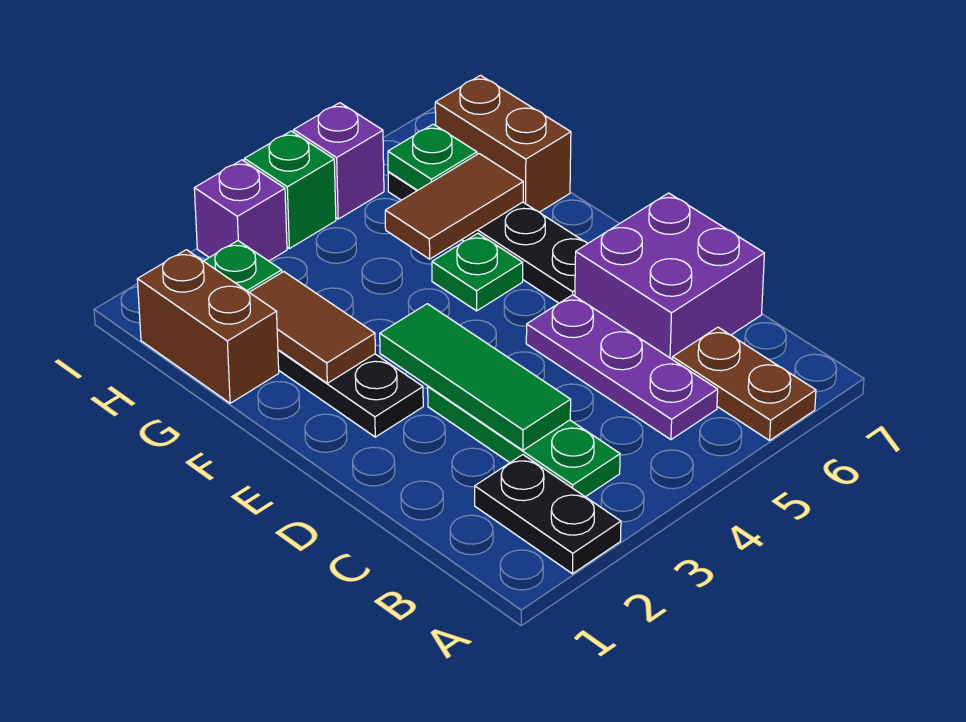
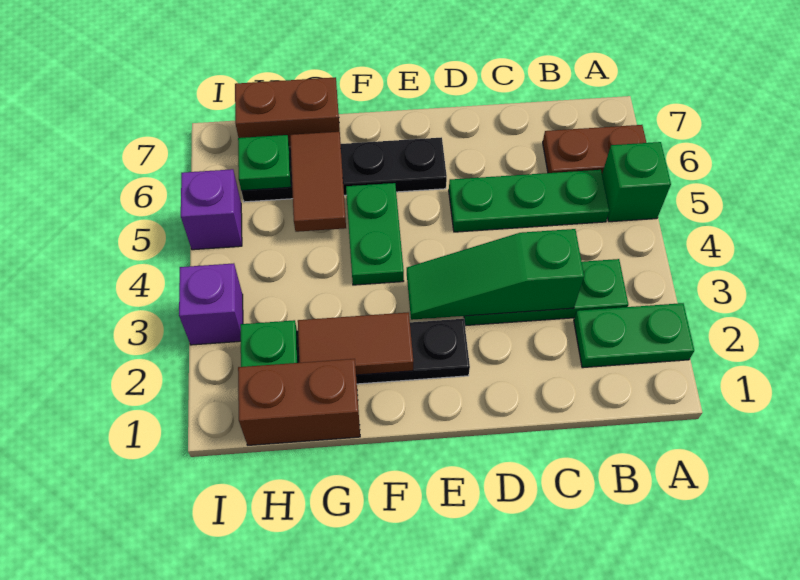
black 1x2 plate [475,455,621,574] -> green 1x2 plate [574,303,694,368]
purple 1x3 plate [526,295,718,440] -> green 1x3 plate [449,170,609,232]
green 1x3 tile [380,304,571,450] -> green 1x3 slope [407,229,584,320]
purple 2x2 brick [575,193,764,359] -> none
green 1x1 plate [432,233,523,311] -> green 1x2 plate [346,183,404,285]
green 1x1 brick [244,131,336,249] -> green 1x1 brick moved to [602,142,671,222]

